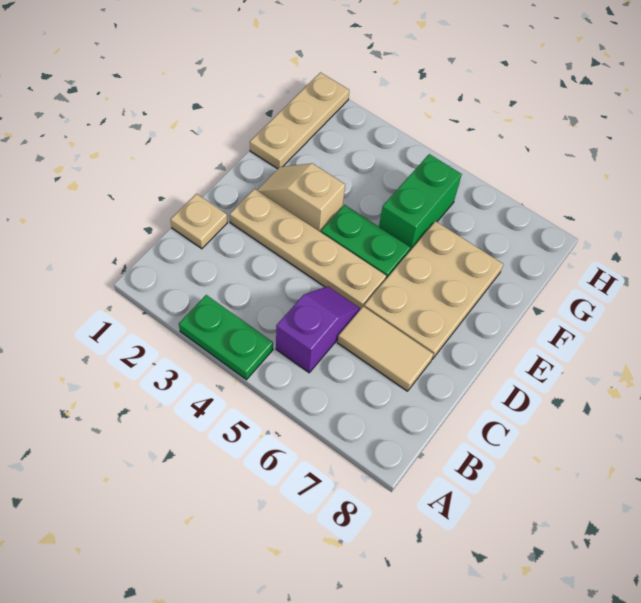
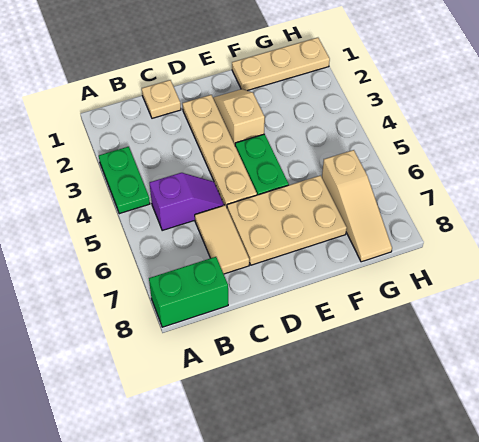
green 1x2 brick [379,154,462,250] -> green 1x2 brick moved to [149,257,228,327]
none -> tan 1x3 slope [322,150,392,262]

